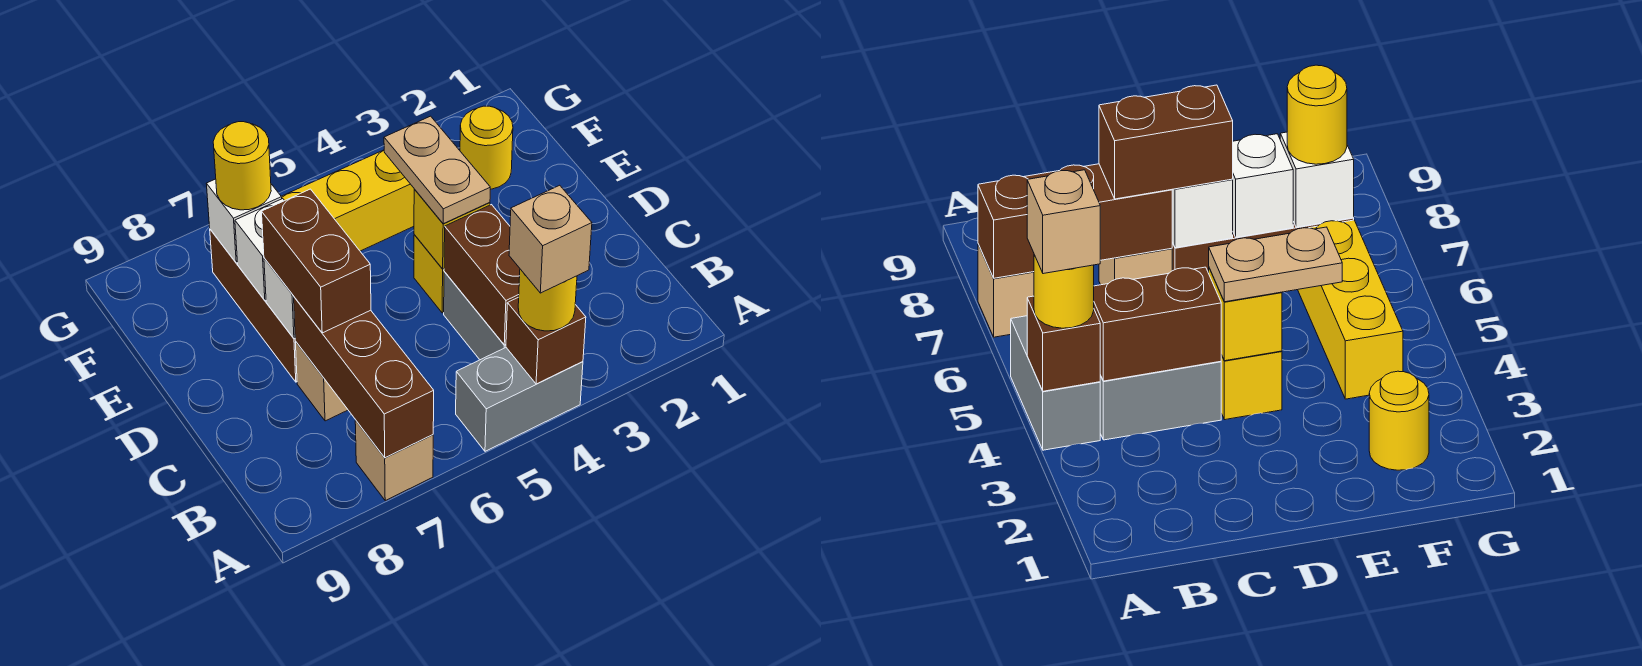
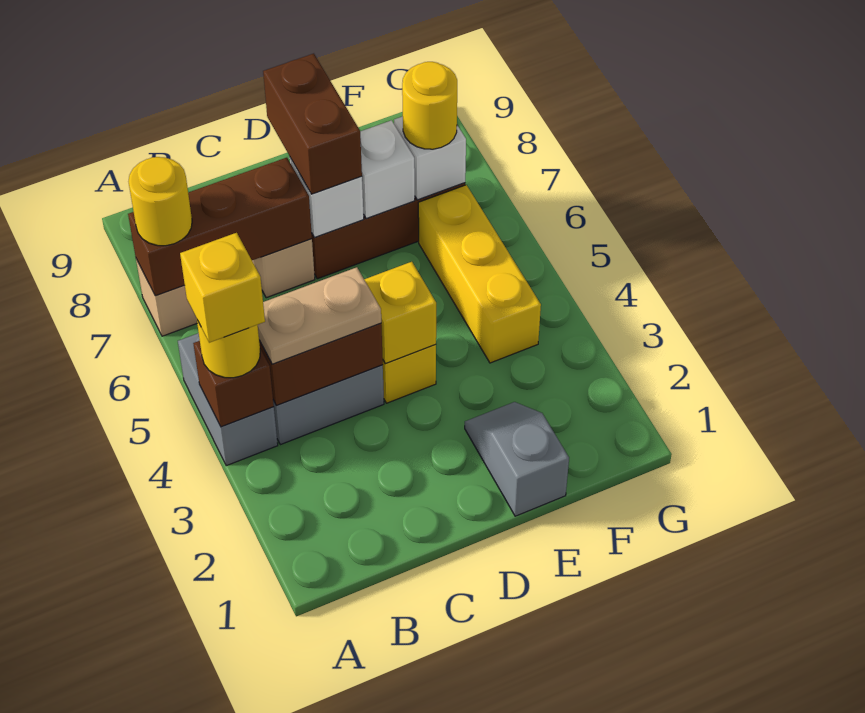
tan 1x1 brick [509,185,592,293] -> yellow 1x1 brick [180,233,265,343]
brown 1x2 brick [262,189,371,333] -> brown 1x2 brick turned to [263,54,362,194]
tan 1x2 plate [384,116,490,224] -> tan 1x2 plate moved to [258,267,381,364]
none -> grey 1x2 slope [465,402,569,516]
yellow 1x1 round brick [460,106,513,189] -> yellow 1x1 round brick moved to [128,157,192,246]

